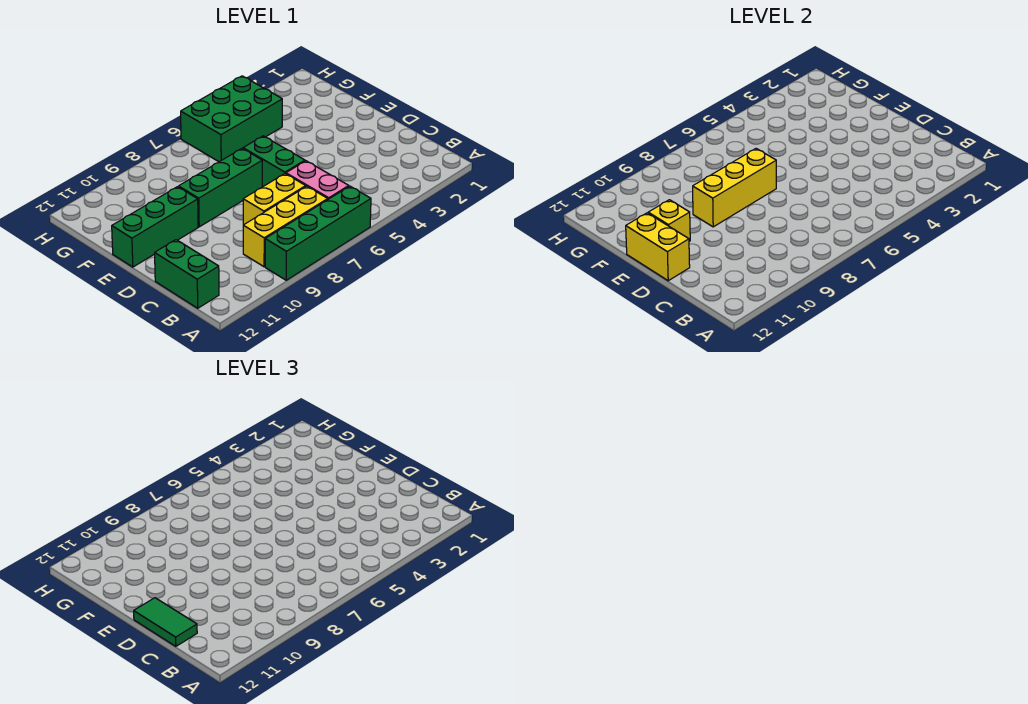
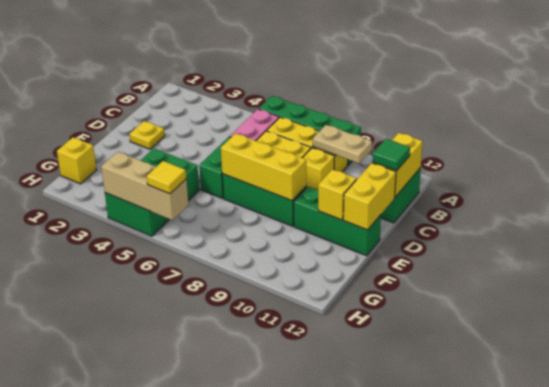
none -> tan 1x2 plate [313,125,372,163]
none -> yellow 1x2 brick [372,133,423,197]
none -> yellow 1x1 brick [303,148,335,190]
green 1x2 tile [134,598,197,646] -> green 1x1 tile [372,139,410,171]
none -> yellow 1x1 plate [129,121,165,149]
none -> yellow 1x1 brick [57,137,97,184]
green 2x3 brick [181,76,282,162] -> green 2x3 brick turned to [105,149,199,236]
none -> tan 1x3 brick [101,152,188,220]
none -> yellow 1x1 tile [147,161,186,194]

